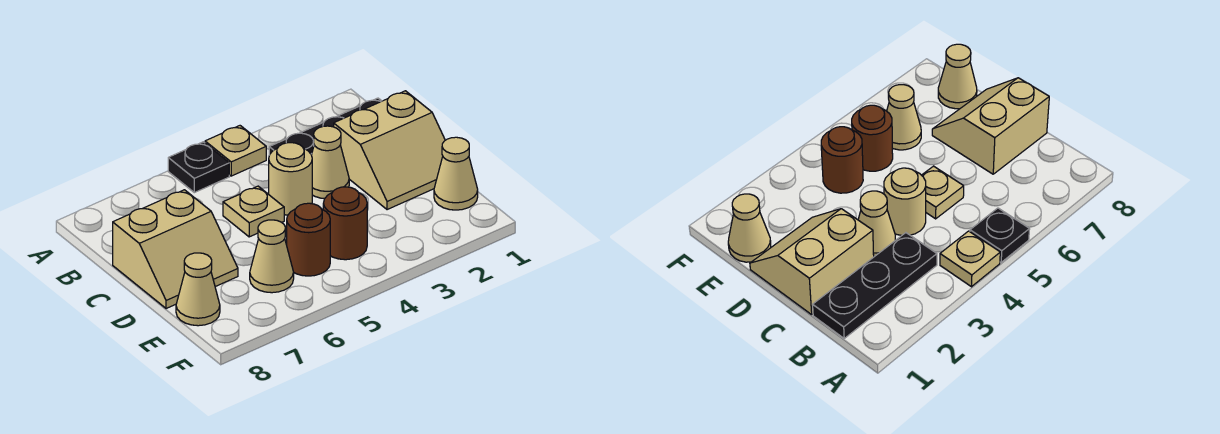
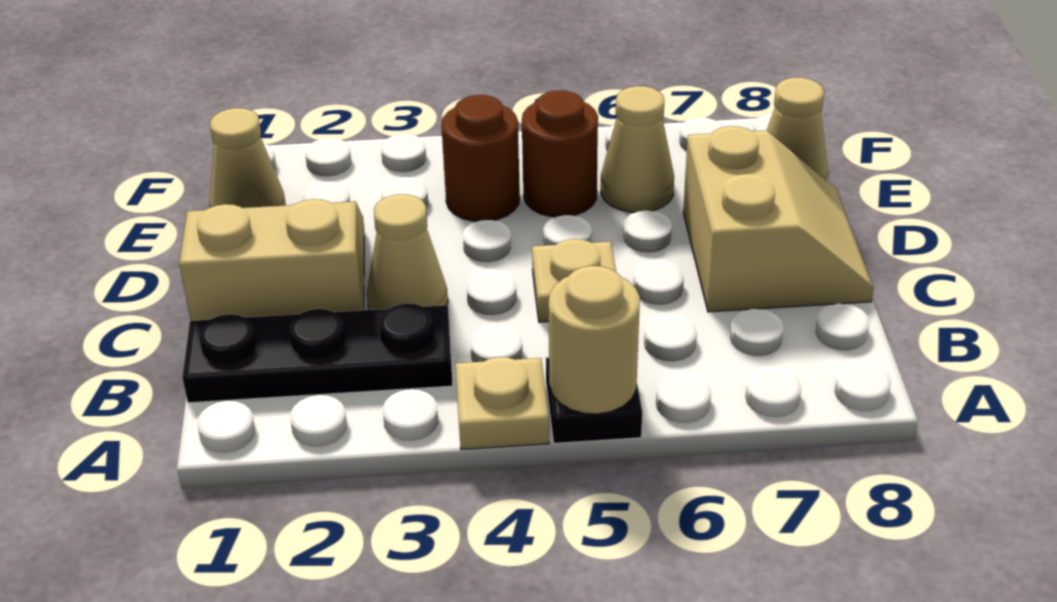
tan 1x1 round brick [269,143,312,215] -> tan 1x1 round brick moved to [549,266,640,414]
tan 2x2 slope [113,190,238,309] -> tan 2x2 slope turned to [683,126,873,312]

